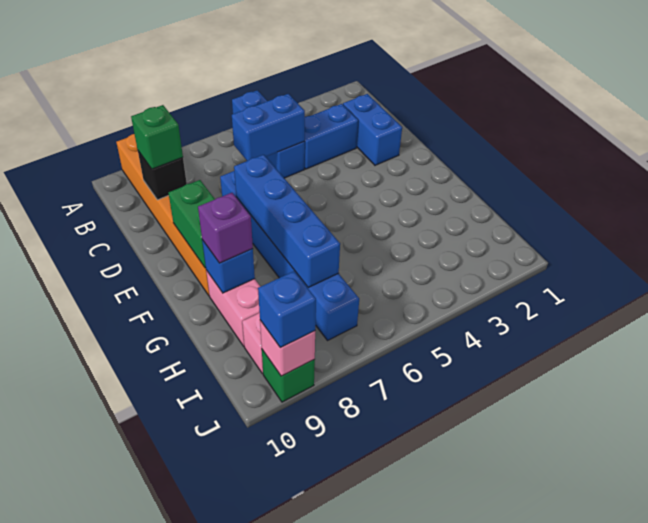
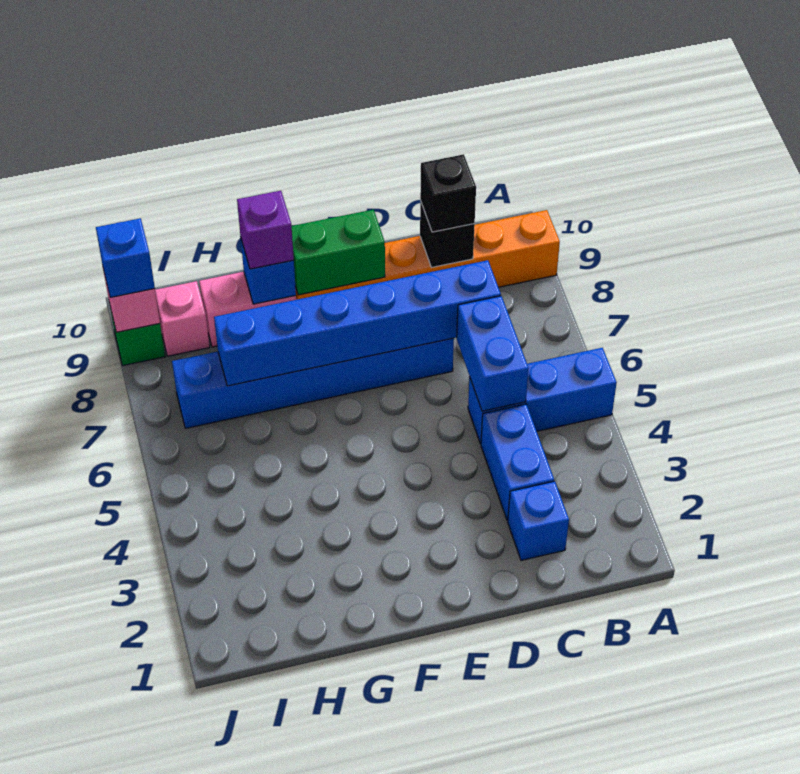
blue 1x2 brick [343,94,402,165] -> blue 1x1 brick [508,481,569,560]
green 1x1 brick [131,105,183,169] -> black 1x1 brick [420,154,476,232]
blue 1x4 brick [234,155,340,287] -> blue 1x6 brick [214,260,501,386]

